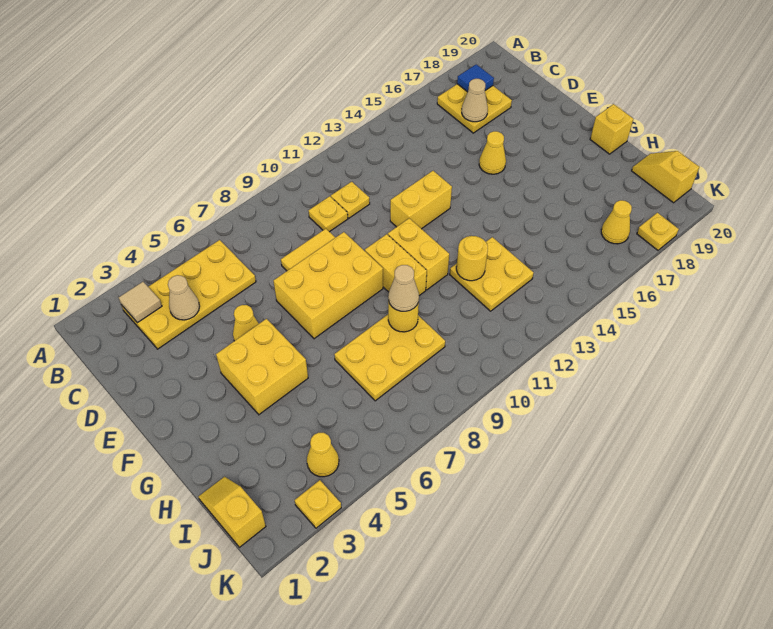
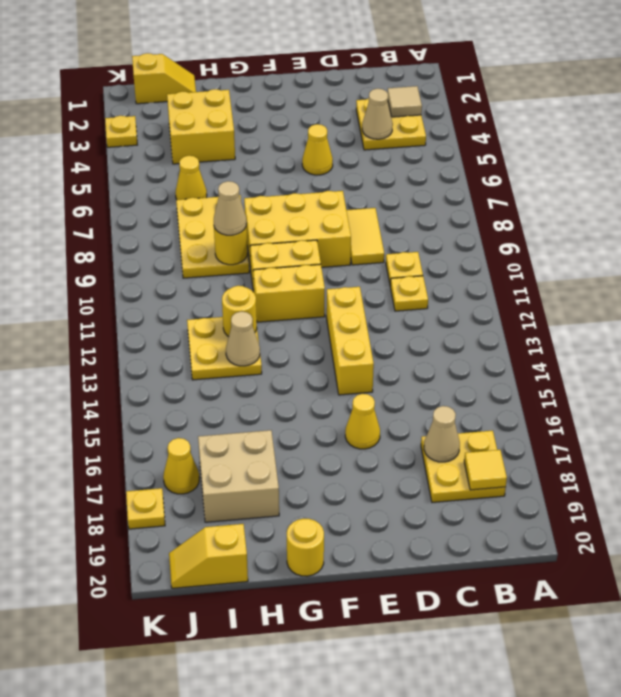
yellow 2x4 plate [121,240,256,349] -> yellow 2x2 plate [356,98,426,150]
blue 1x1 tile [457,64,494,92] -> yellow 1x1 tile [464,450,507,490]
yellow 2x3 brick [273,232,383,339] -> yellow 2x3 brick turned to [244,191,351,269]
yellow 1x2 brick [390,171,452,229] -> yellow 1x3 brick [326,287,374,395]
yellow 2x2 brick [216,319,308,414] -> yellow 2x2 brick moved to [167,89,235,164]
yellow 1x1 brick [590,104,633,154] -> yellow 1x1 round brick [287,518,324,576]
none -> tan 1x1 cone [226,312,260,366]
none -> tan 2x2 brick [198,430,279,522]
yellow 1x2 slope [632,151,699,203] -> yellow 1x2 slope turned to [169,524,248,588]
yellow 1x1 cone [307,433,339,477] -> yellow 1x1 cone moved to [175,156,207,200]

